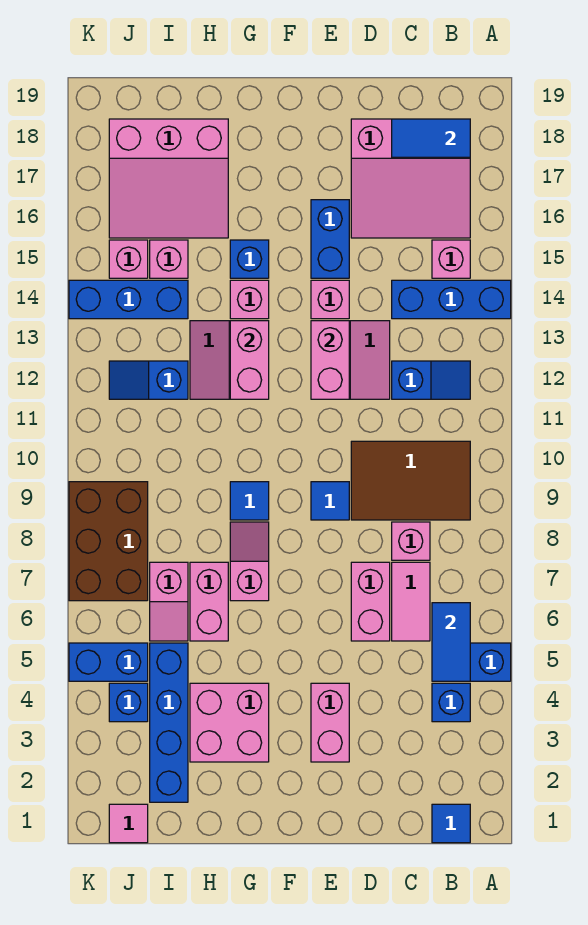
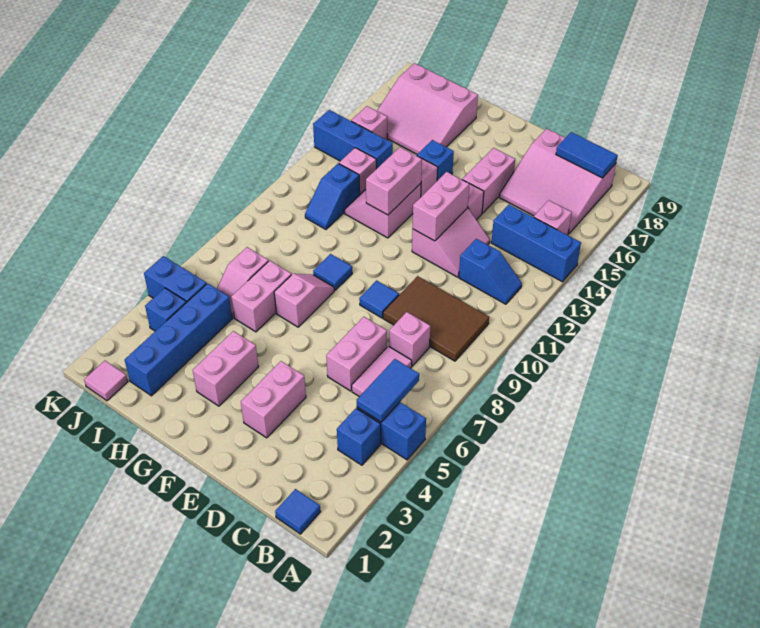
blue 1x2 brick [311,200,349,278] -> pink 1x2 brick [462,148,515,213]
pink 2x2 brick [190,683,269,762] -> pink 1x2 brick [193,331,259,406]
blue 1x2 slope [109,361,188,399] -> blue 1x2 slope turned to [305,163,360,229]
pink 1x1 brick [150,240,188,278] -> pink 1x1 brick moved to [339,148,376,194]
brown 2x3 brick [69,482,148,601] -> none

